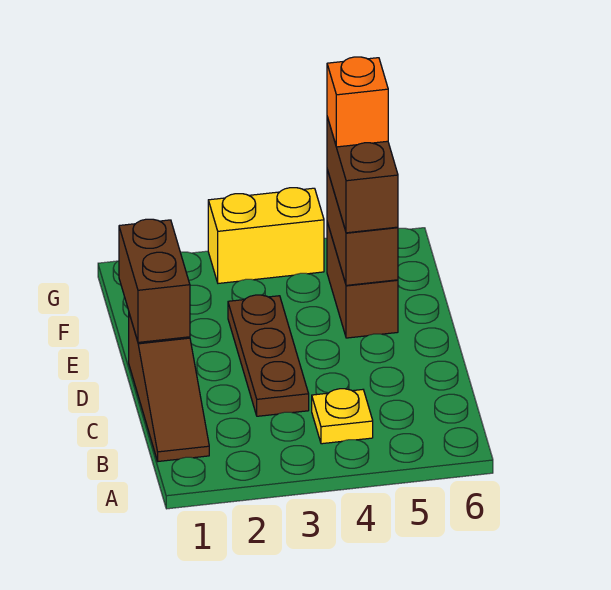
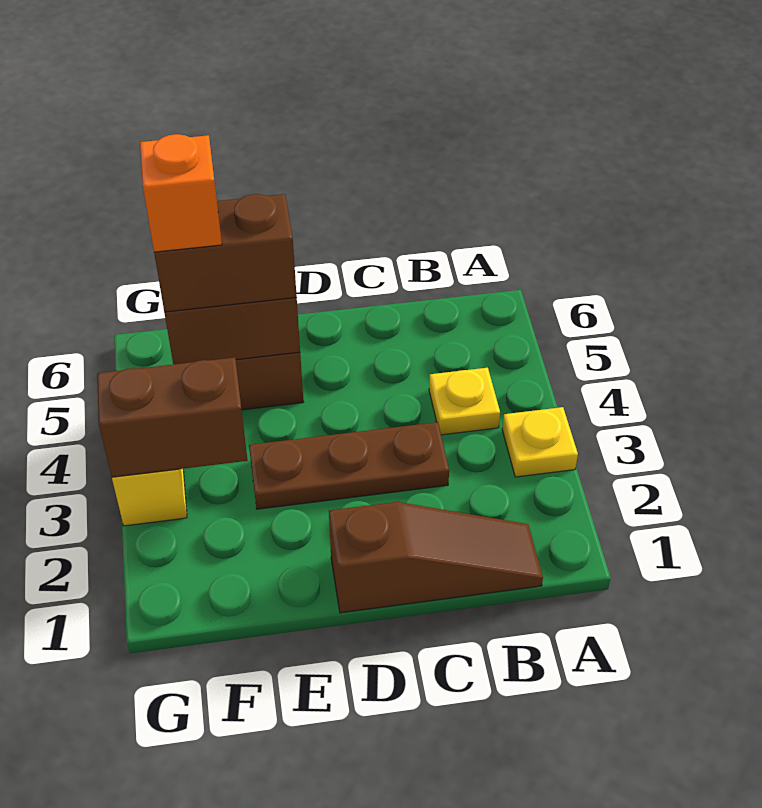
none -> yellow 1x1 plate [502,407,578,477]
brown 1x2 brick [119,219,190,342] -> brown 1x2 brick moved to [97,358,248,477]

